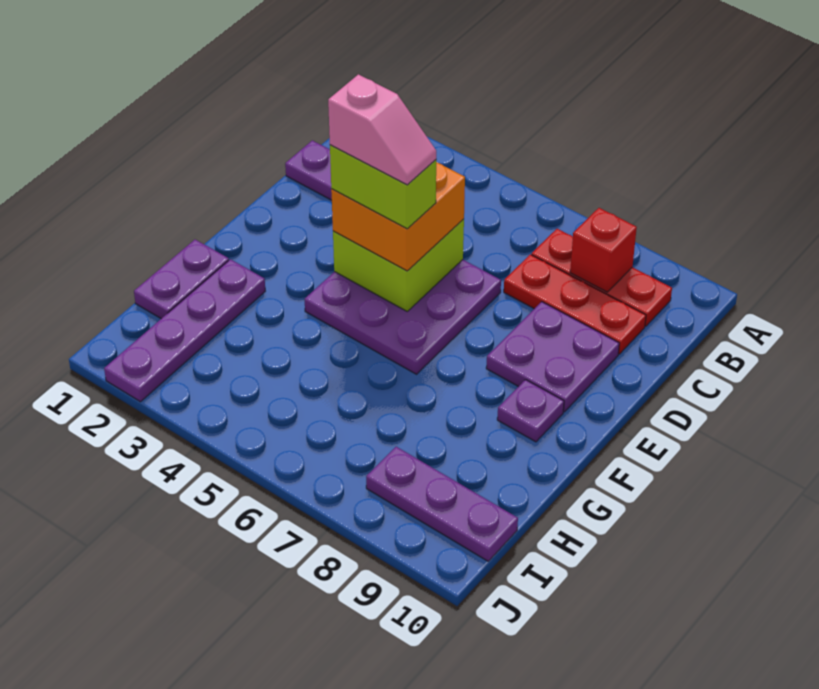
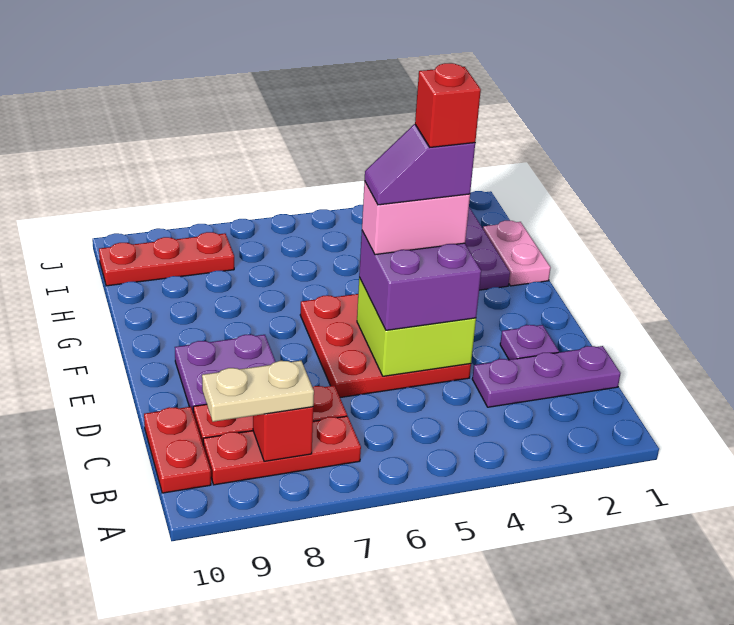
none -> tan 1x2 plate [202,361,314,422]
none -> red 1x2 plate [144,407,211,493]
purple 3x3 plate [305,260,501,374] -> red 3x3 plate [300,294,471,398]
orange 2x2 brick [331,162,465,271] -> purple 2x2 brick [359,231,481,330]
lime 1x2 brick [330,145,436,229] -> pink 1x2 brick [362,181,470,255]
pink 1x2 slope [328,74,436,185] -> purple 1x2 slope [365,124,475,205]
none -> red 1x1 brick [415,63,481,147]
purple 1x1 plate [497,380,564,442] -> purple 1x1 plate moved to [500,325,559,360]
purple 1x2 plate [134,240,229,319] -> pink 1x2 plate [483,221,551,286]
purple 1x3 plate [366,447,518,561] -> red 1x3 plate [99,232,234,286]

